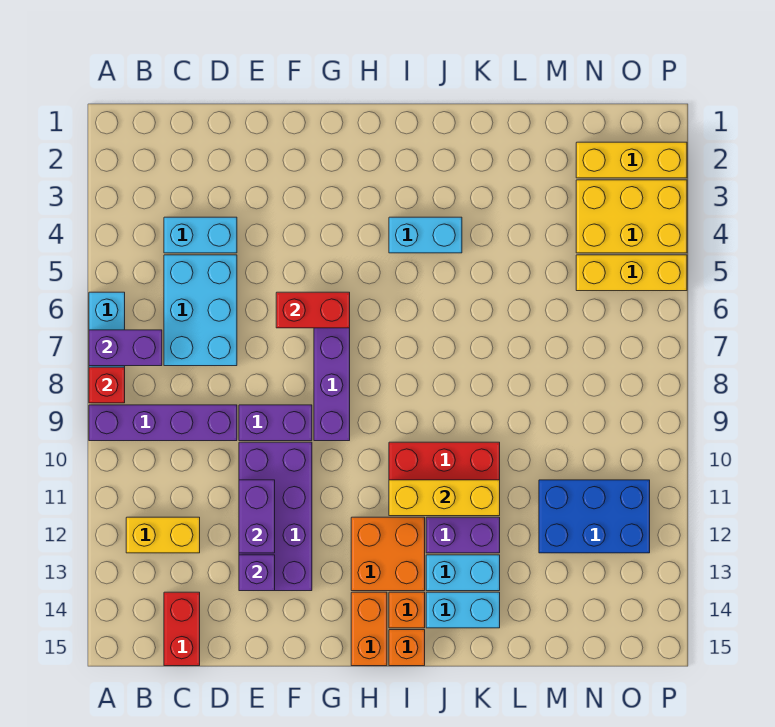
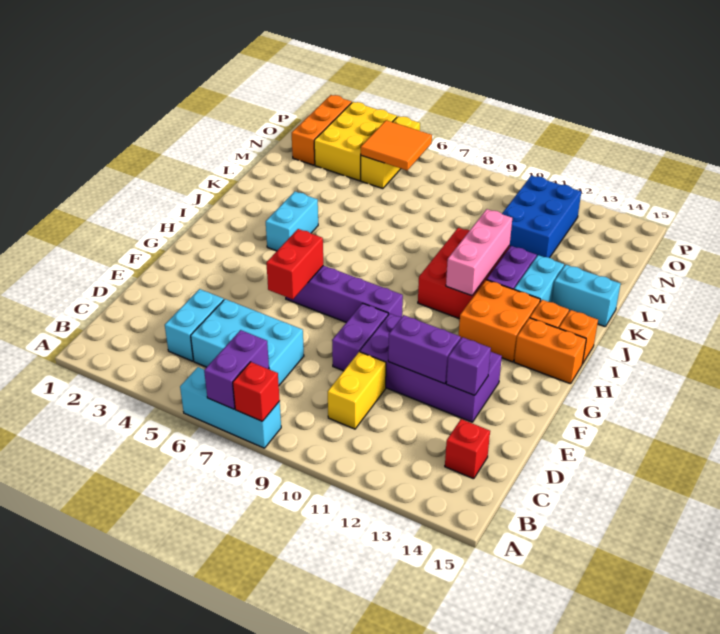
purple 1x4 brick [89,405,237,441] -> none
yellow 1x2 brick [126,517,200,553] -> yellow 1x2 brick moved to [328,352,386,429]
red 1x2 brick [164,592,200,666] -> red 1x1 brick [445,419,490,479]
yellow 1x3 brick [389,480,500,516] -> pink 1x3 brick [446,209,512,296]
cyan 1x2 brick [426,592,500,628] -> cyan 1x2 brick turned to [552,265,621,327]
yellow 1x3 brick [576,142,687,178] -> orange 1x3 brick [292,95,352,165]
none -> orange 2x2 tile [361,120,432,171]

